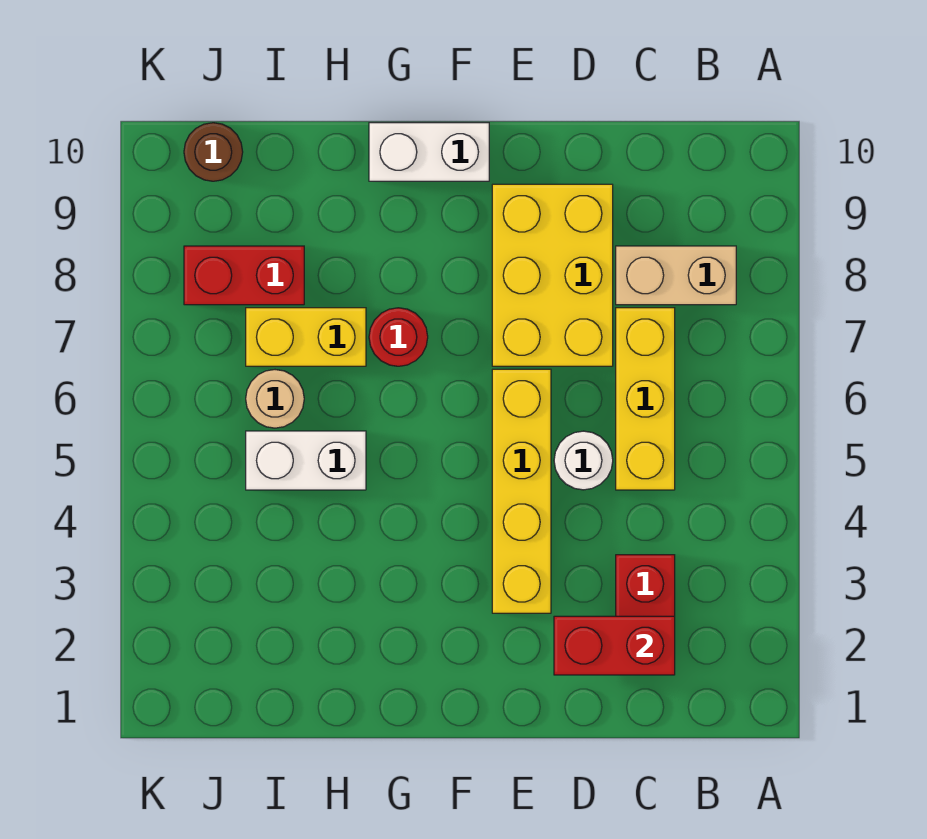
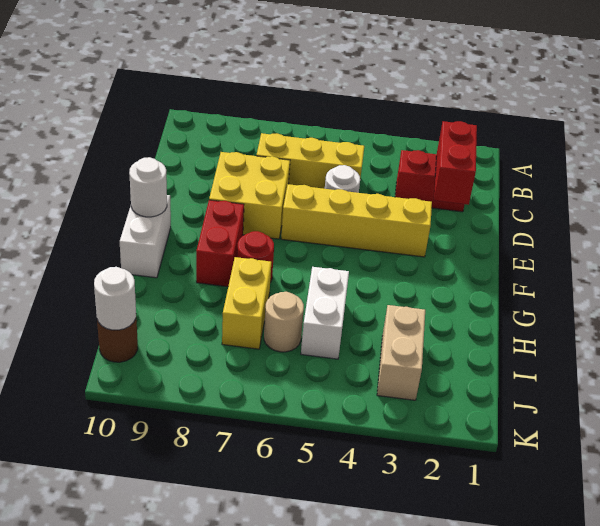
tan 1x2 brick [616,246,736,305] -> tan 1x2 brick moved to [377,305,425,400]
yellow 2x3 brick [492,184,613,366] -> yellow 2x2 brick [209,152,290,239]
none -> white 1x1 round brick [129,157,167,217]
red 1x2 brick [184,246,304,305] -> red 1x2 brick moved to [196,200,244,287]
none -> white 1x1 round brick [94,267,136,330]

